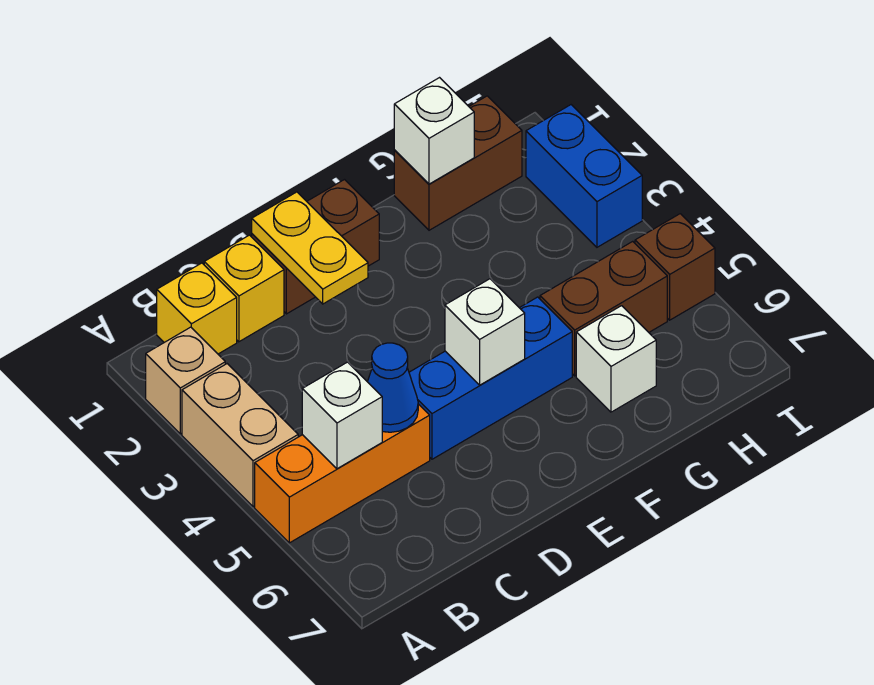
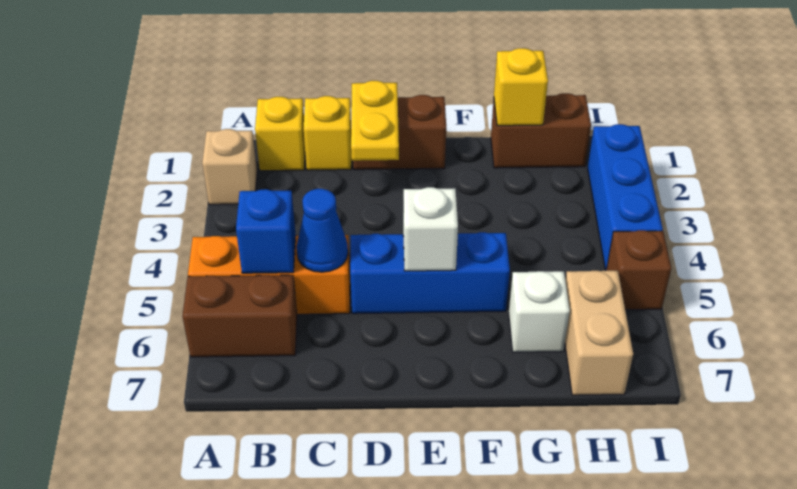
tan 1x2 brick [182,364,298,506] -> tan 1x2 brick moved to [565,270,633,395]
white 1x1 brick [302,362,382,469] -> blue 1x1 brick [236,189,296,273]
white 1x1 brick [394,78,474,184] -> yellow 1x1 brick [494,48,548,126]
brown 1x2 brick [540,241,667,376] -> brown 1x2 brick moved to [182,275,297,357]
blue 1x2 brick [526,105,642,247] -> blue 1x3 brick [588,124,663,270]

